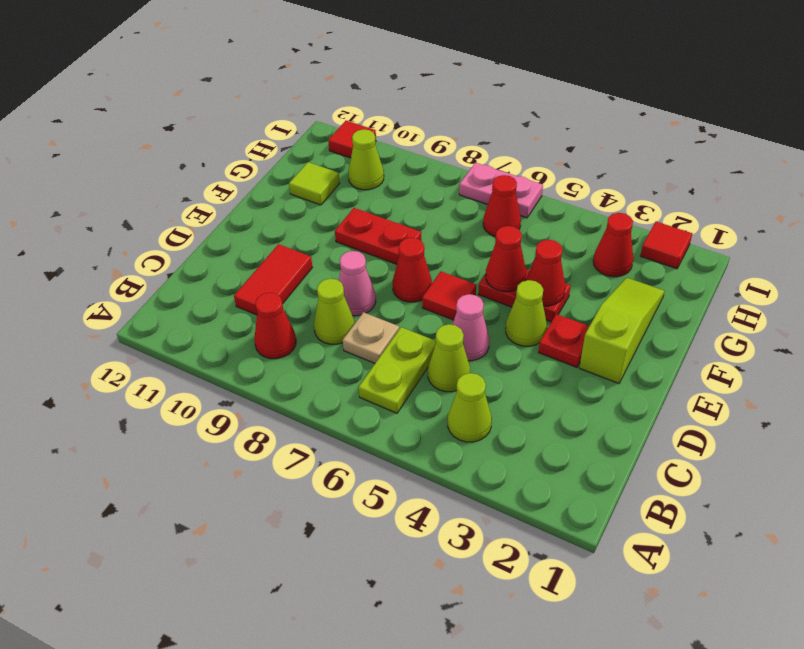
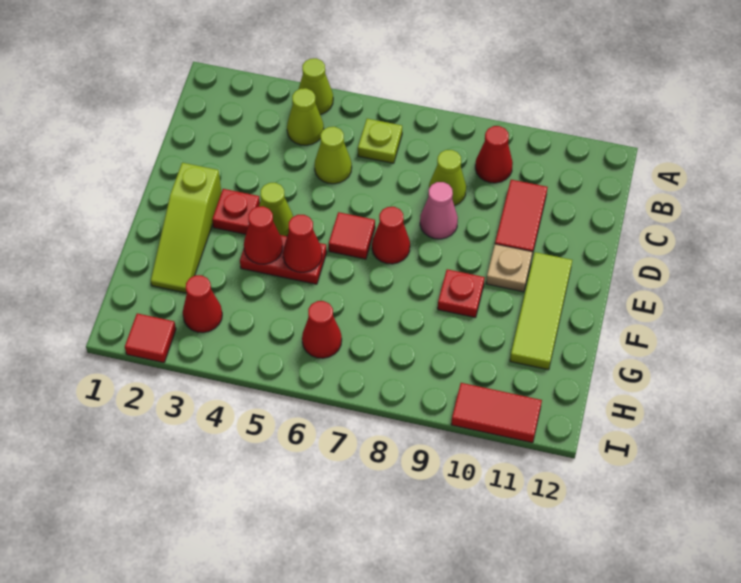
lime 1x2 plate [359,327,436,413] -> lime 1x1 plate [358,119,402,163]
tan 1x1 plate [343,312,399,363] -> tan 1x1 plate moved to [486,244,533,292]
pink 1x1 cone [452,294,489,361] -> none
red 1x2 plate [335,208,421,264] -> red 1x1 plate [438,269,485,318]
lime 1x1 tile [289,162,340,205] -> lime 1x3 tile [510,252,572,370]
lime 1x1 cone [348,129,384,190] -> lime 1x1 cone moved to [299,58,333,114]
pink 1x2 plate [459,163,543,218] -> none
red 1x1 tile [328,121,376,158] -> red 1x2 tile [451,383,542,443]

